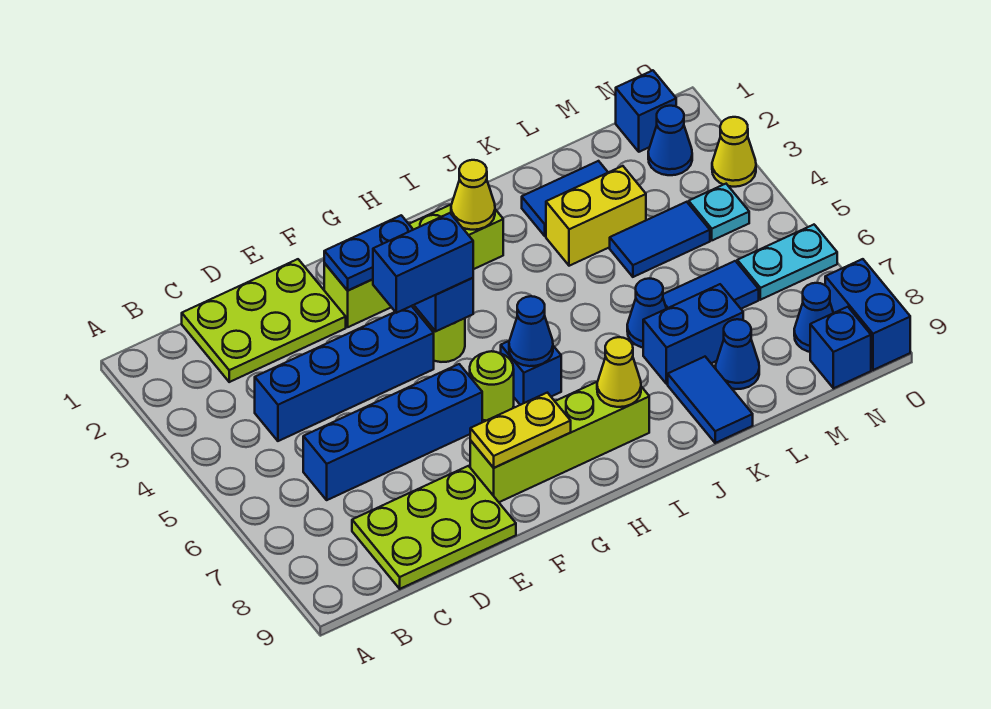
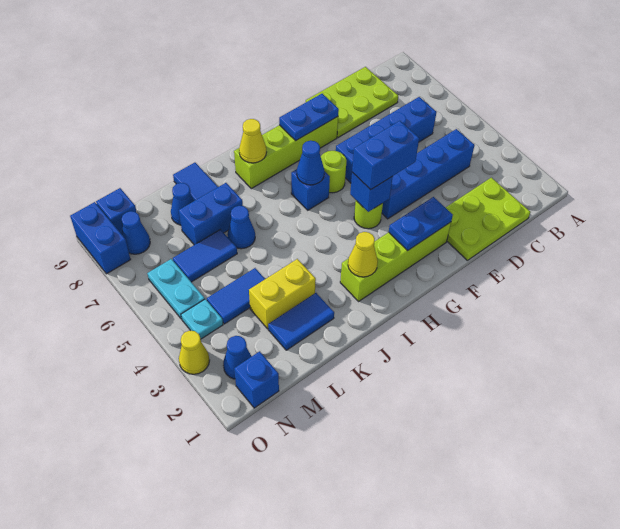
yellow 1x2 plate [470,393,571,468] -> blue 1x2 plate [279,94,339,140]
cyan 1x2 plate [737,225,837,300] -> cyan 1x2 plate turned to [147,259,205,319]

